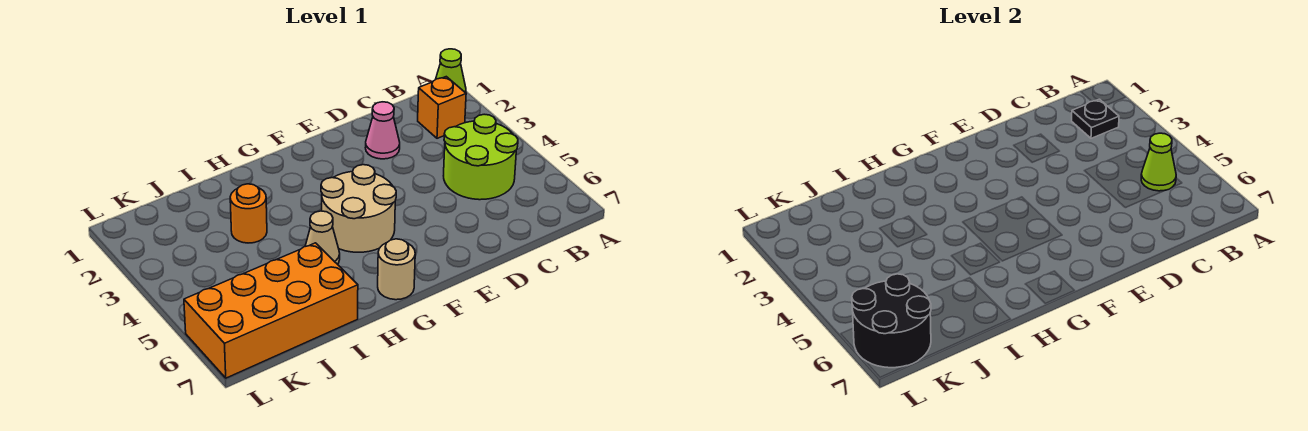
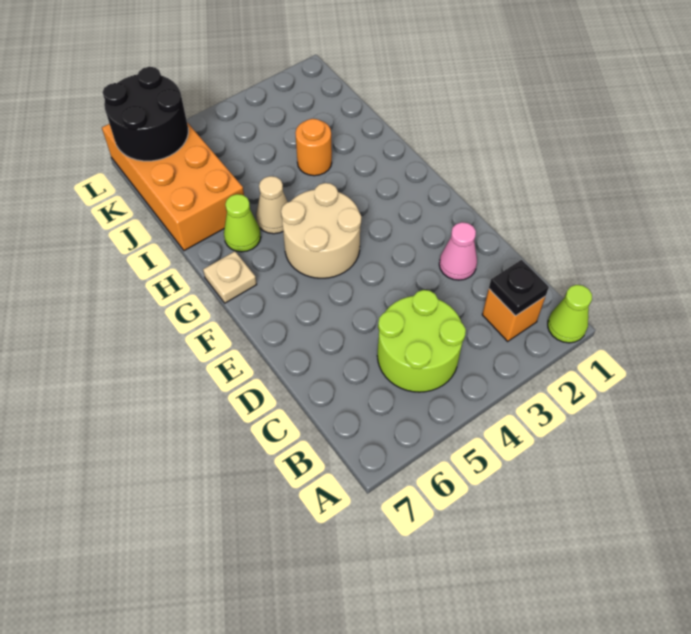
lime 1x1 cone [1141,133,1176,191] -> lime 1x1 cone moved to [224,194,261,252]
tan 1x1 round brick [378,239,415,300] -> tan 1x1 plate [203,251,257,303]

